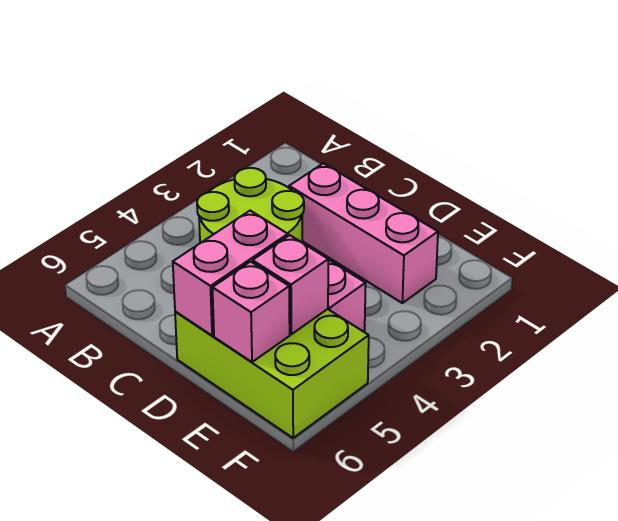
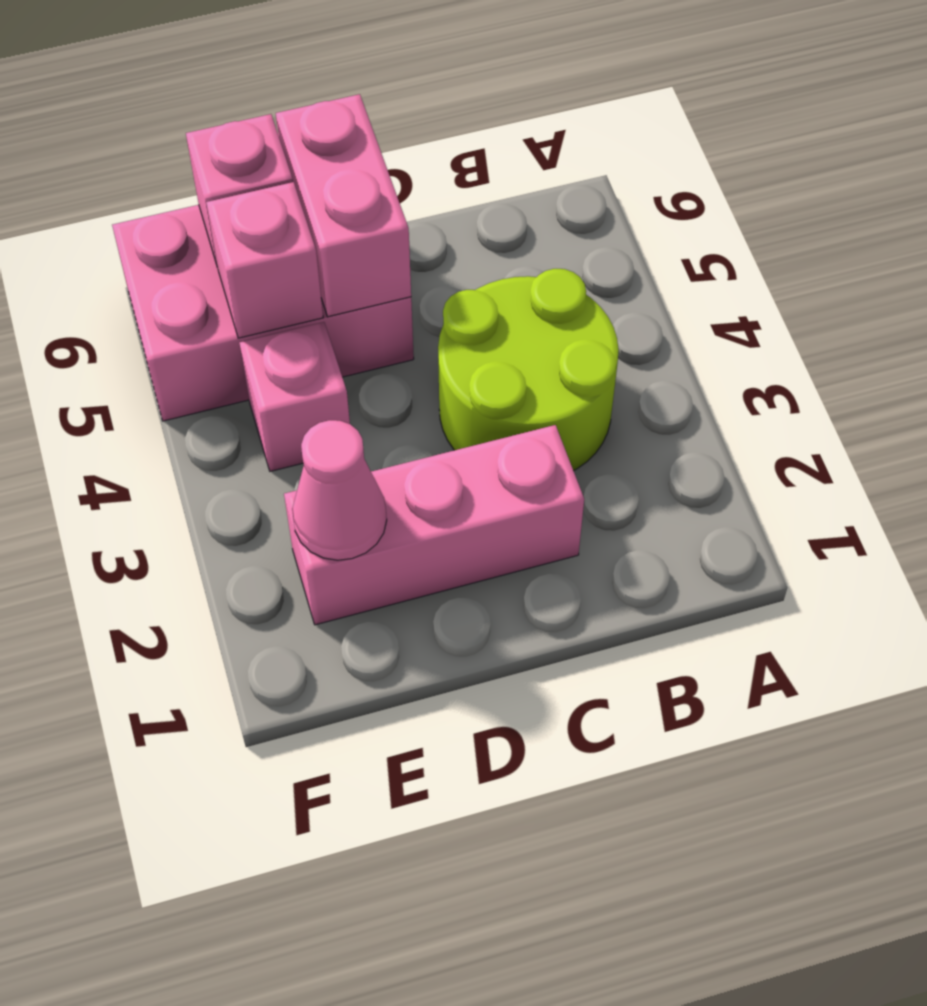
lime 2x3 brick [175,309,369,438] -> pink 2x3 brick [112,205,414,421]
none -> pink 1x1 cone [292,420,387,560]

